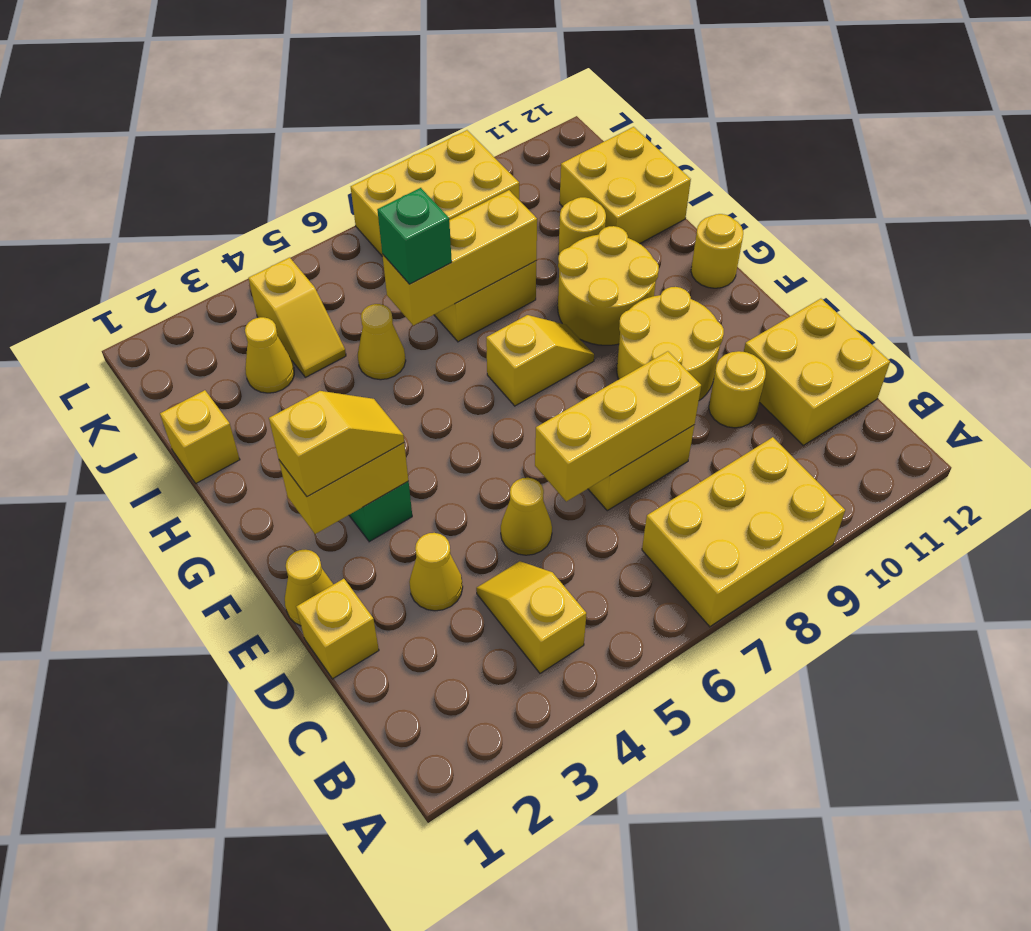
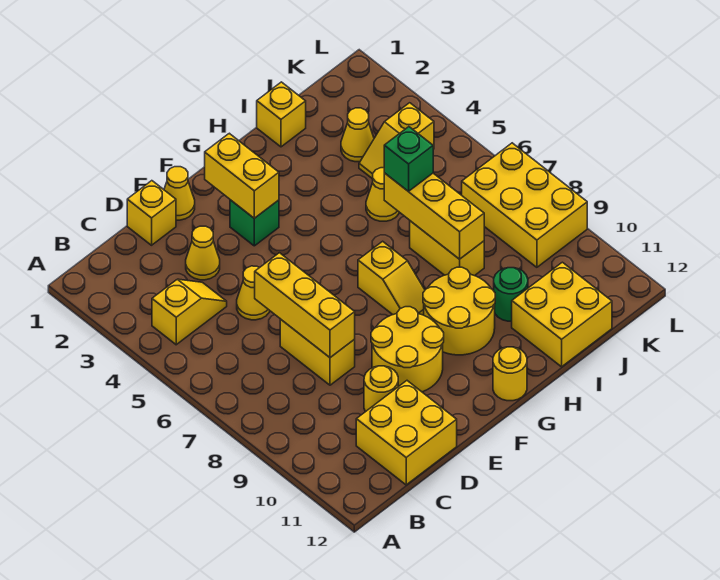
yellow 2x3 brick [642,437,845,627] -> none
yellow 1x2 slope [269,391,404,496] -> none
yellow 1x1 round brick [558,197,606,255] -> green 1x1 round brick [494,268,528,321]

